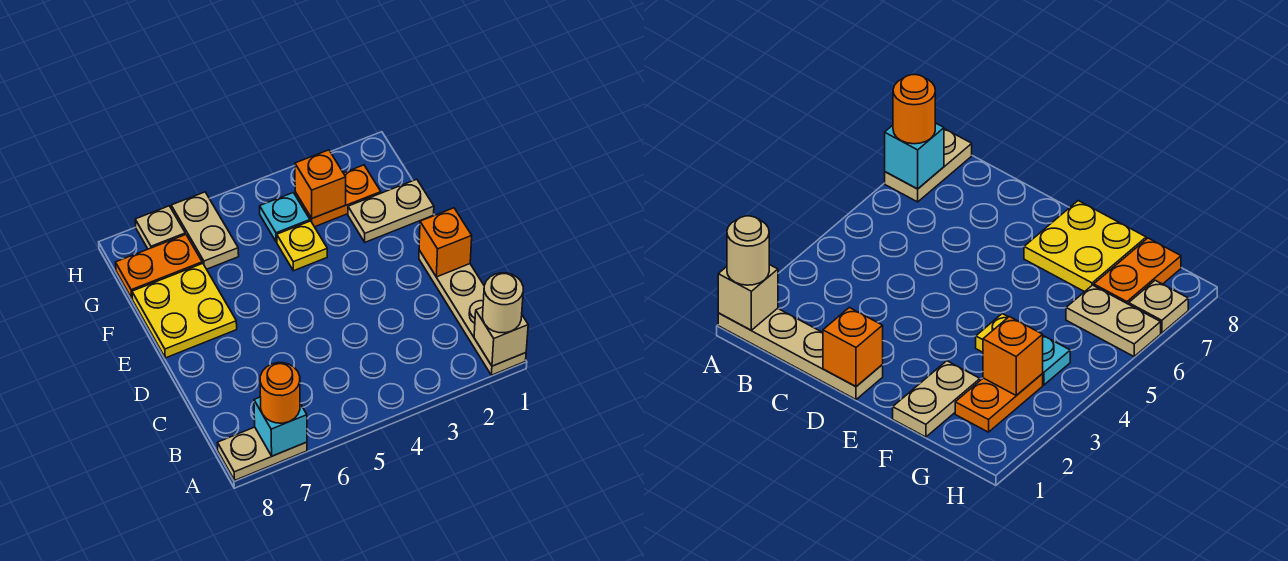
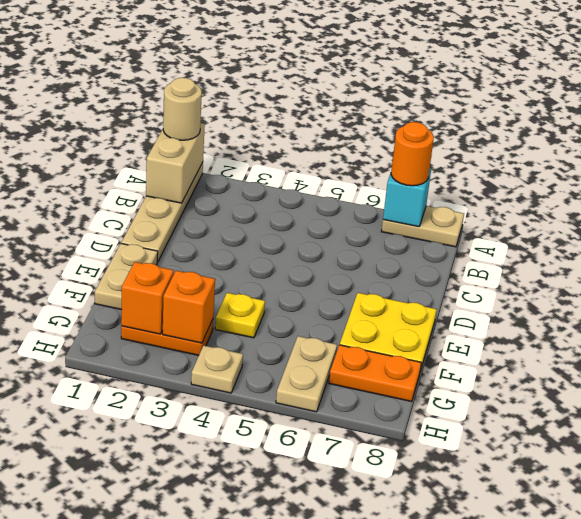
tan 1x1 brick [474,307,528,366] -> tan 1x2 brick [146,123,205,203]
orange 1x1 brick [419,208,472,277] -> orange 1x1 brick moved to [121,262,174,334]
tan 1x2 plate [348,179,434,242] -> tan 1x2 plate turned to [95,244,158,310]
cyan 1x1 plate [260,193,310,242] -> none
tan 1x1 plate [135,206,185,249] -> tan 1x1 plate moved to [191,346,243,393]

